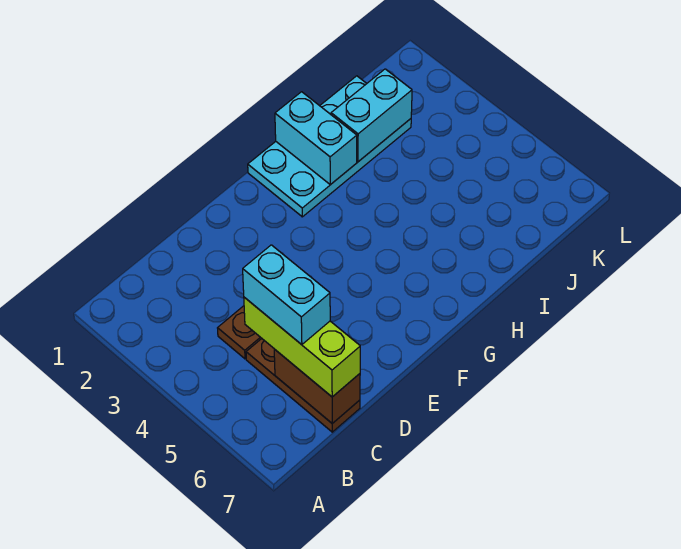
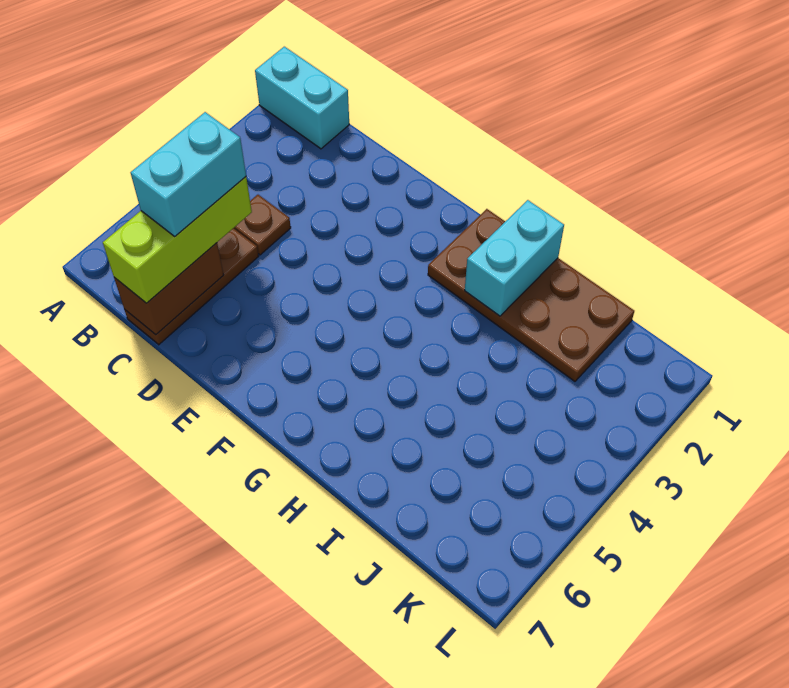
cyan 2x4 plate [248,76,411,217] -> brown 2x4 plate [428,209,634,381]
cyan 1x2 brick [331,69,412,162] -> cyan 1x2 brick moved to [255,47,349,149]

